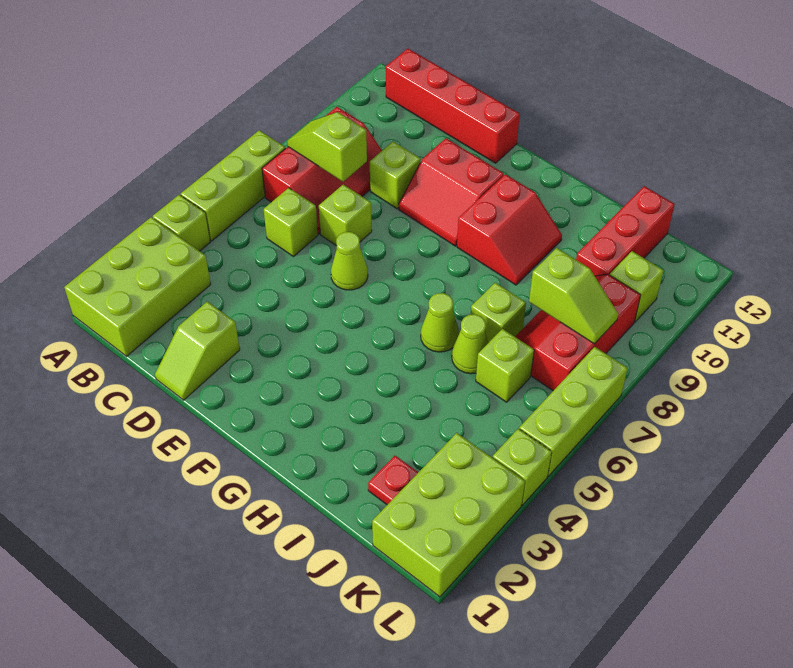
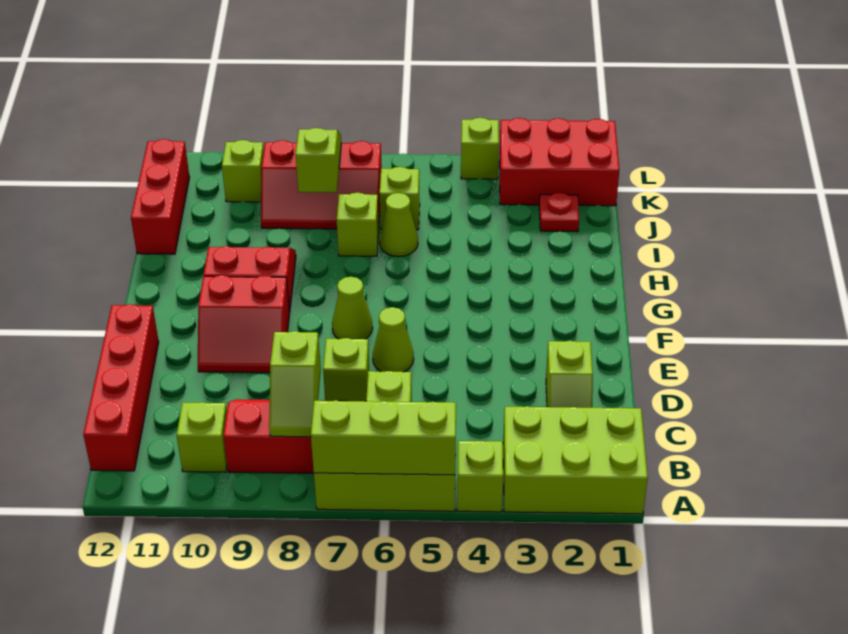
lime 1x2 slope [155,302,240,400] -> lime 1x2 slope turned to [546,341,593,408]
lime 1x1 brick [370,142,421,209] -> lime 1x1 brick moved to [177,402,227,472]
red 2x2 slope [399,138,504,246] -> red 2x2 slope turned to [198,275,290,373]
lime 1x1 cone [421,293,459,352] -> lime 1x1 cone moved to [332,277,373,339]
red 1x3 brick [576,186,675,276] -> red 1x3 brick turned to [131,139,190,254]
lime 2x3 brick [372,433,525,597] -> red 2x3 brick [499,118,619,206]
lime 1x3 brick [519,347,628,476] -> lime 1x3 brick moved to [311,400,456,475]

